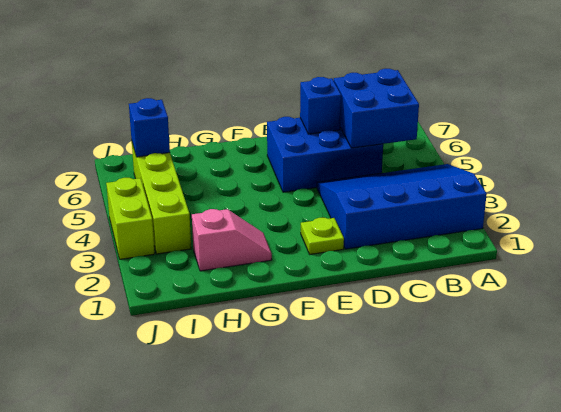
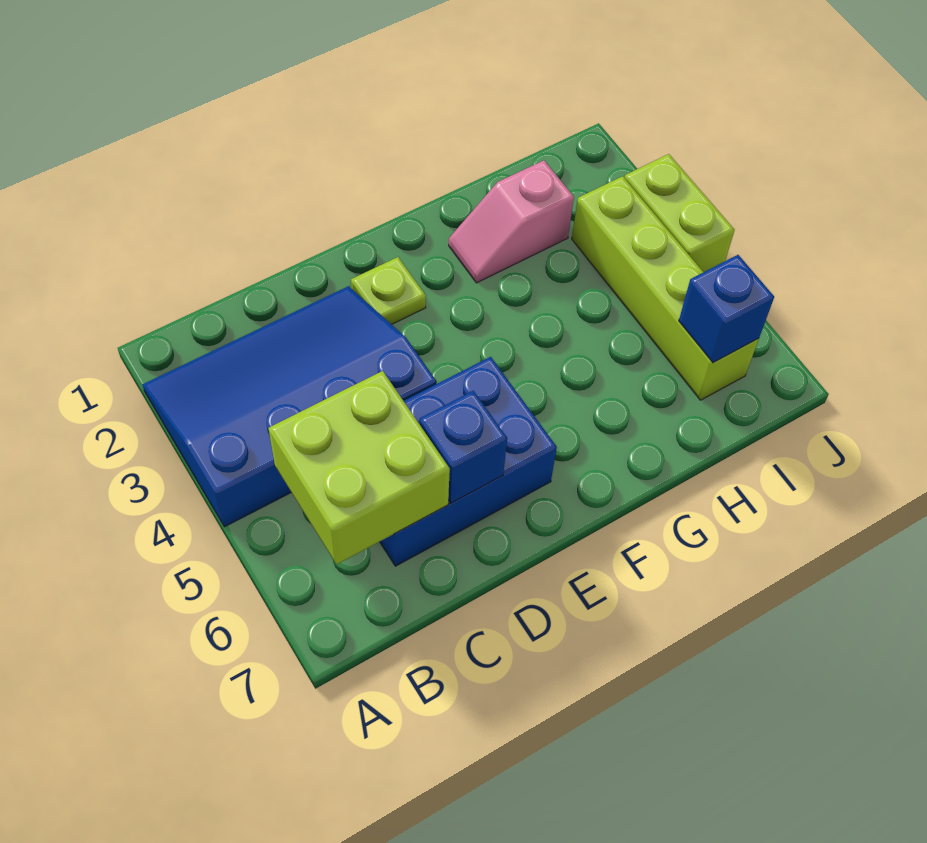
blue 3x4 slope [317,164,487,249] -> blue 3x4 slope turned to [143,286,437,527]
blue 2x2 brick [334,69,419,148] -> lime 2x2 brick [269,371,450,564]

